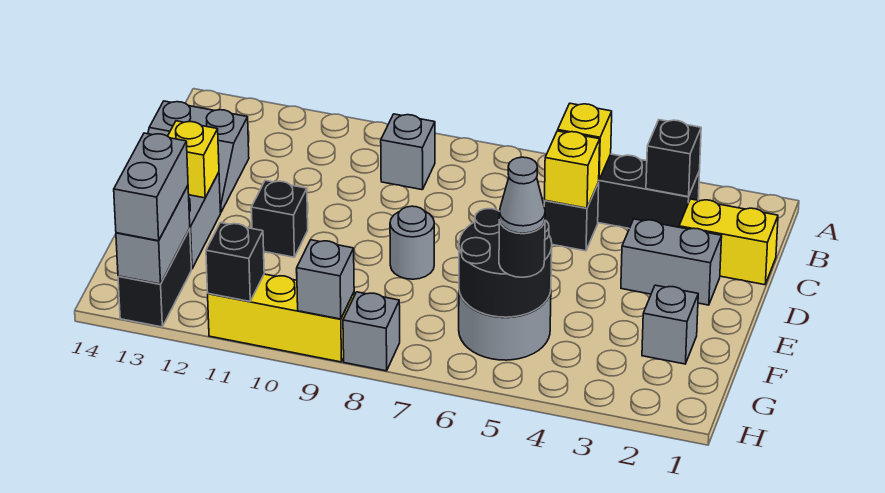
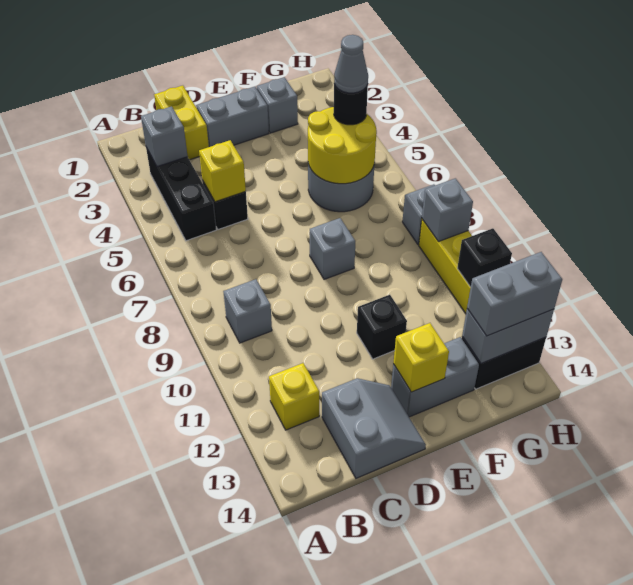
black 1x1 brick [646,120,701,197] -> grey 1x1 brick [141,106,188,167]
yellow 1x1 brick [558,103,612,179] -> yellow 1x1 brick moved to [269,363,319,430]
grey 1x2 brick [621,219,722,305] -> grey 1x2 brick turned to [196,87,269,147]
grey 1x1 round brick [390,206,434,279] -> grey 1x1 brick [310,218,355,279]
black 2x2 round brick [459,209,552,317] -> yellow 2x2 round brick [308,107,377,184]

